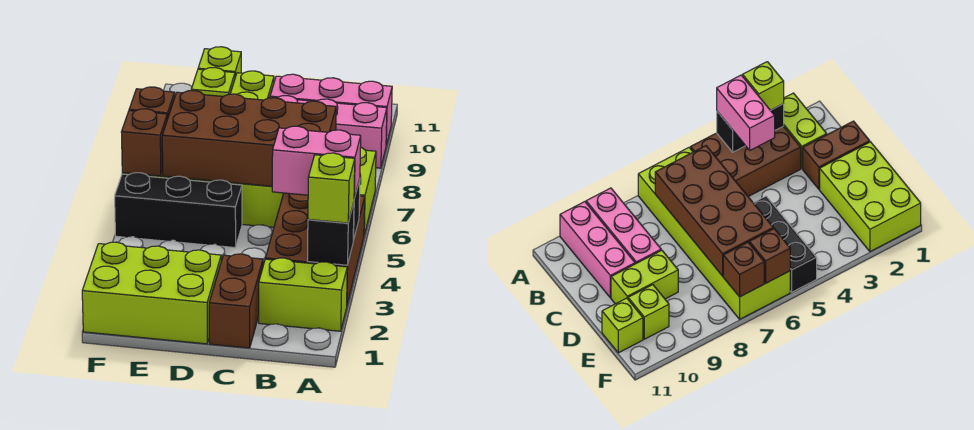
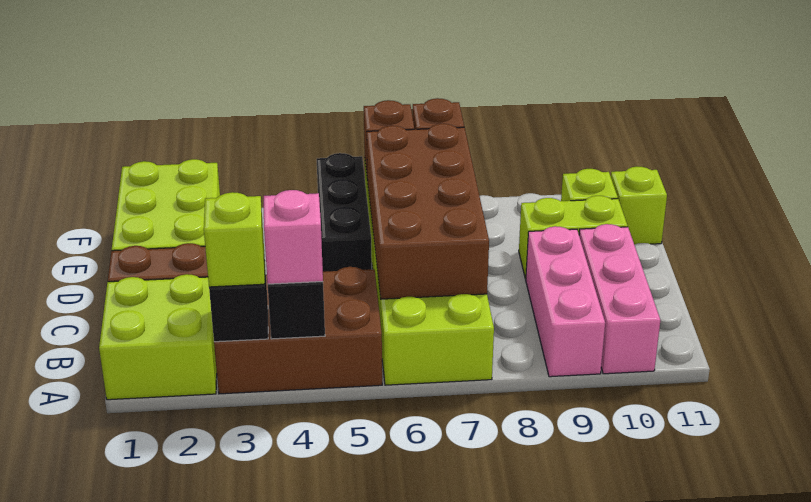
lime 1x2 brick [259,258,347,331] -> lime 2x2 brick [99,274,217,400]
pink 1x2 brick [272,126,361,198] -> pink 1x1 brick [264,190,323,284]

